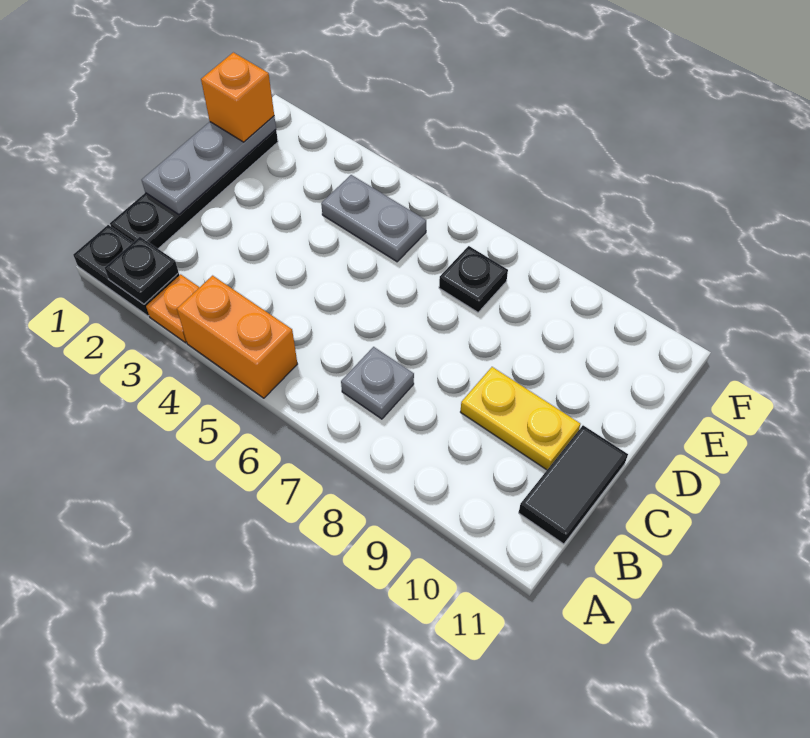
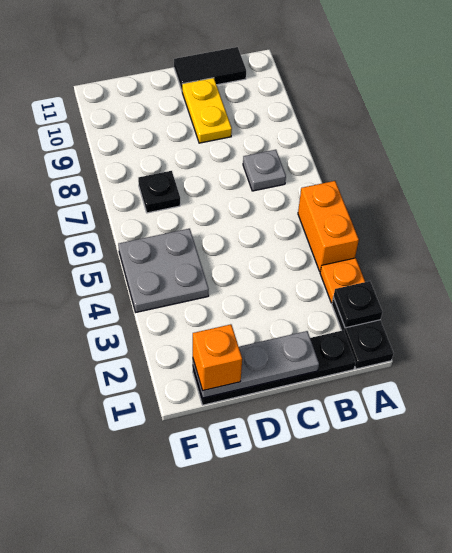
grey 1x2 plate [321,175,426,262] -> grey 2x2 plate [118,229,209,312]

